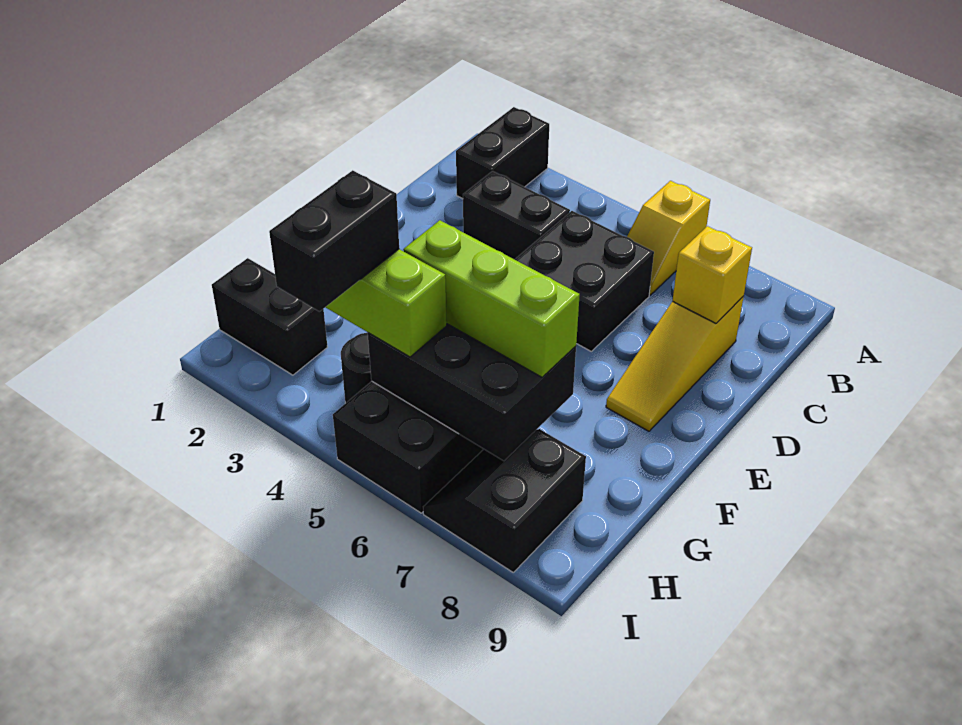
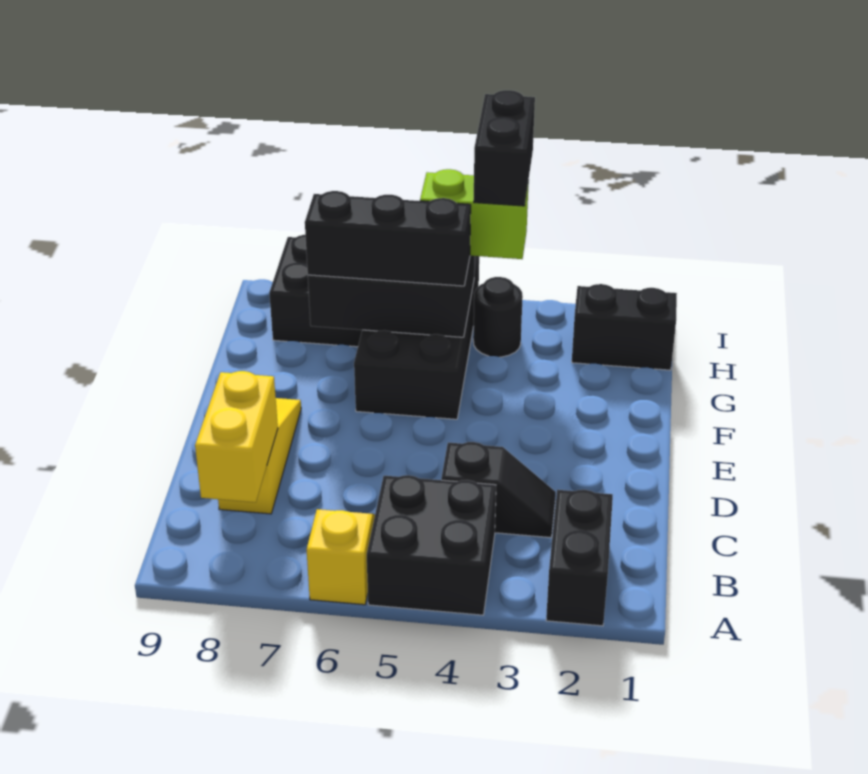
black 1x2 brick [463,171,570,259] -> black 1x2 slope [441,442,556,538]
black 2x2 brick [515,211,654,351] -> black 2x2 brick moved to [367,475,496,615]
yellow 1x1 brick [673,226,752,323] -> yellow 1x2 brick [195,371,278,502]
lime 1x3 brick [403,220,580,377] -> black 1x3 brick [305,191,471,286]

